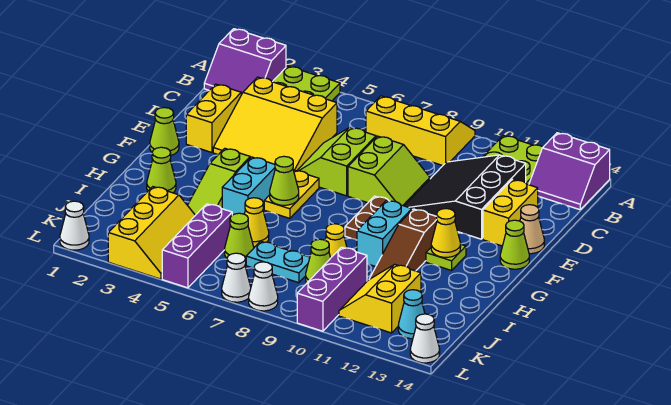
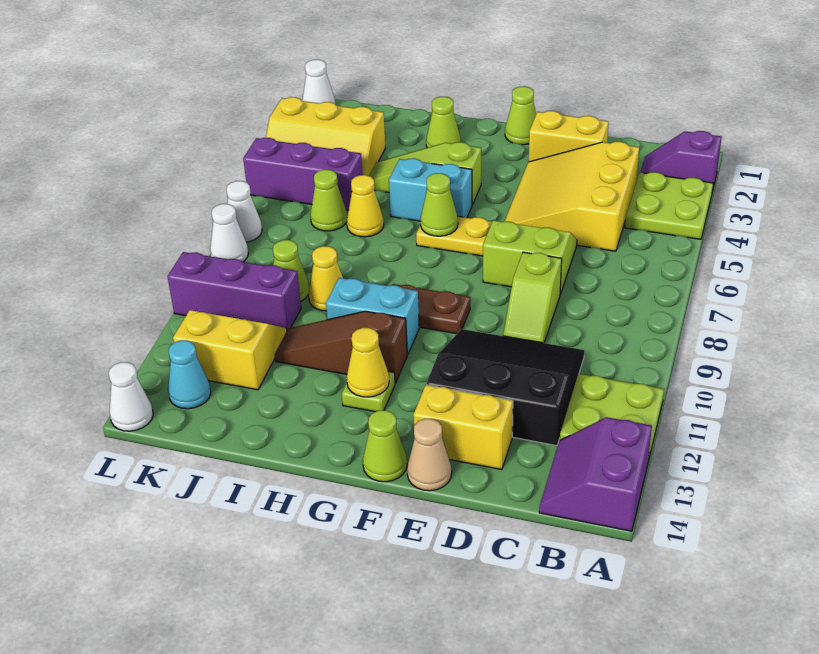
purple 2x2 slope [204,29,286,95] -> purple 1x2 slope [640,131,722,192]
yellow 2x3 slope [366,96,475,165] -> none
lime 2x2 slope [348,136,430,206] -> lime 1x2 slope [503,252,562,343]
cyan 1x2 plate [246,241,310,283] -> none

